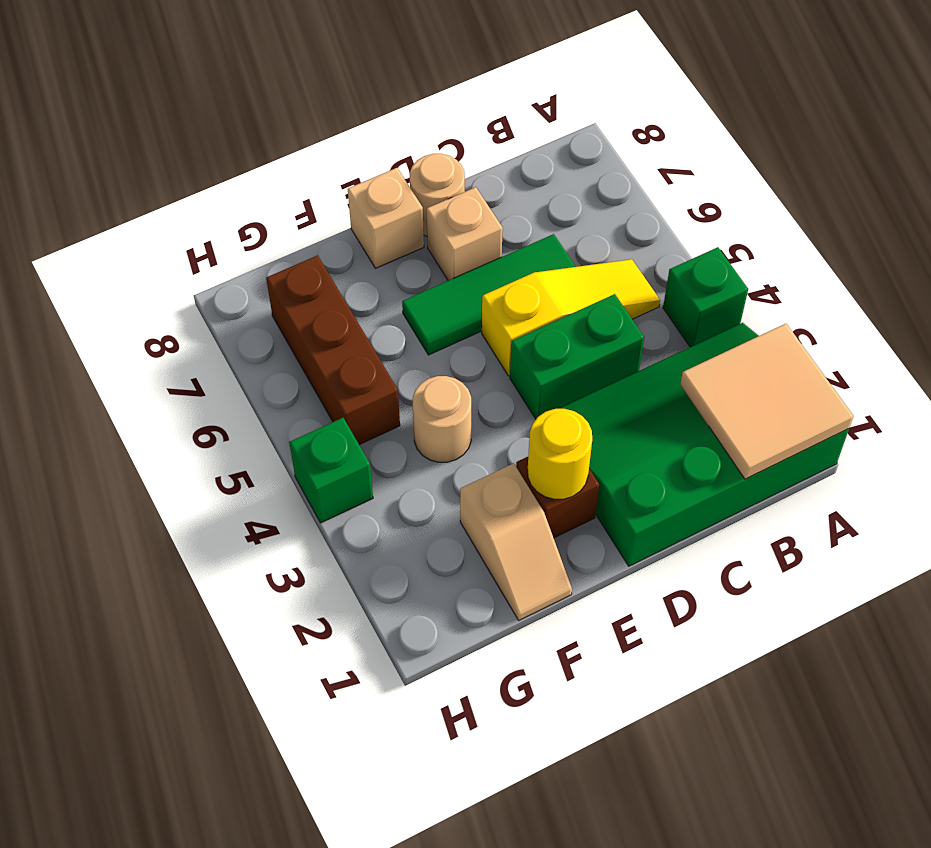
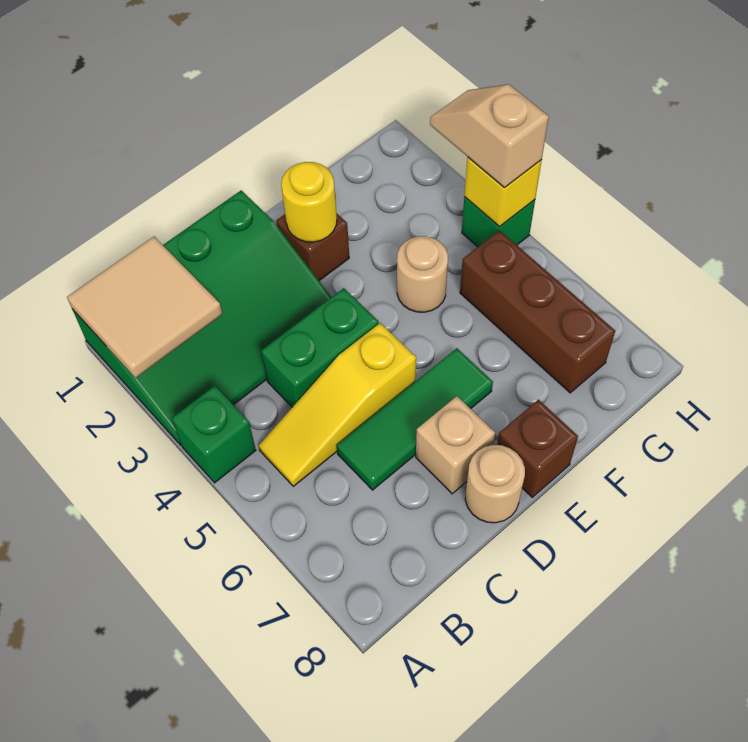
tan 1x1 brick [348,168,424,268] -> brown 1x1 brick [497,400,578,497]
tan 1x2 slope [460,463,572,620] -> tan 1x2 slope moved to [430,84,549,188]
none -> yellow 1x1 brick [464,157,542,227]

